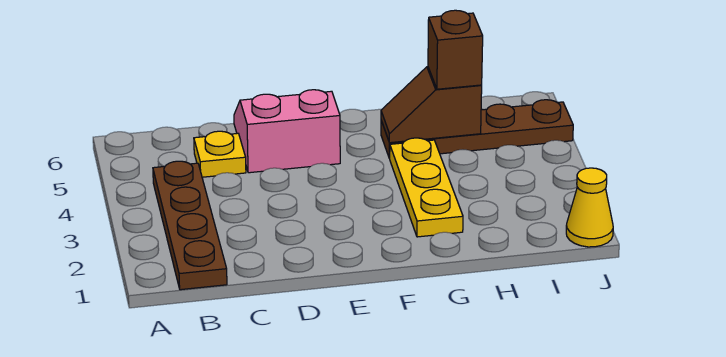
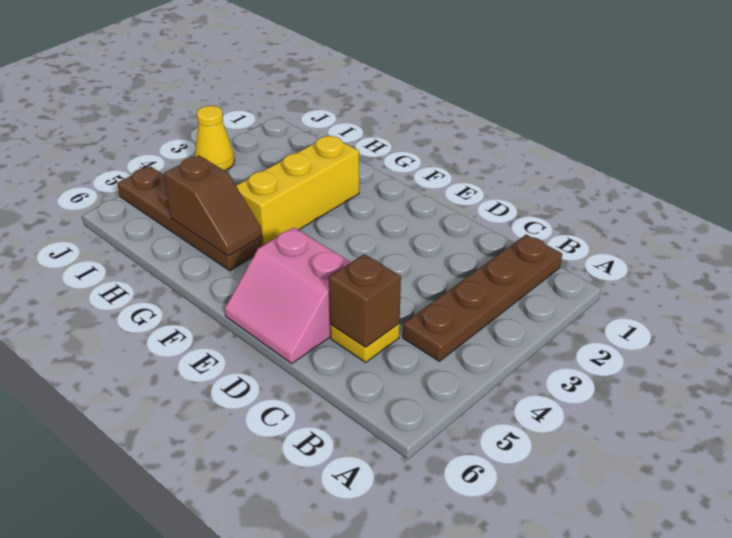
yellow 1x3 plate [389,138,463,237] -> yellow 1x3 brick [236,135,359,245]
brown 1x1 brick [428,10,483,89] -> brown 1x1 brick moved to [329,254,401,347]
yellow 1x1 cone [566,168,613,247] -> yellow 1x1 cone moved to [195,106,235,171]

